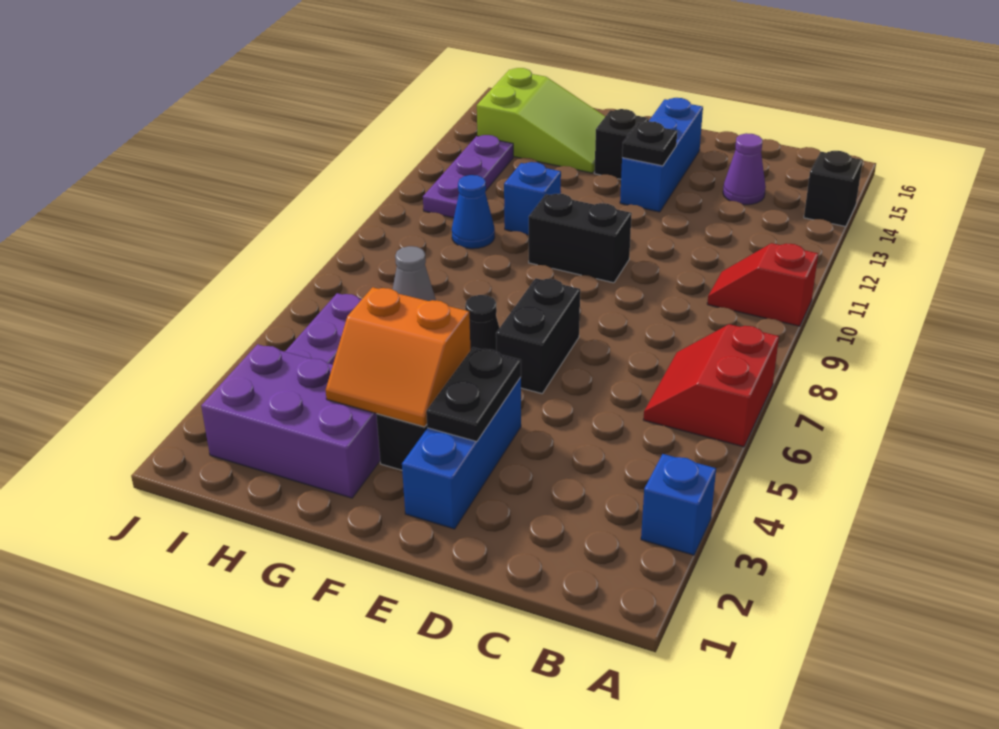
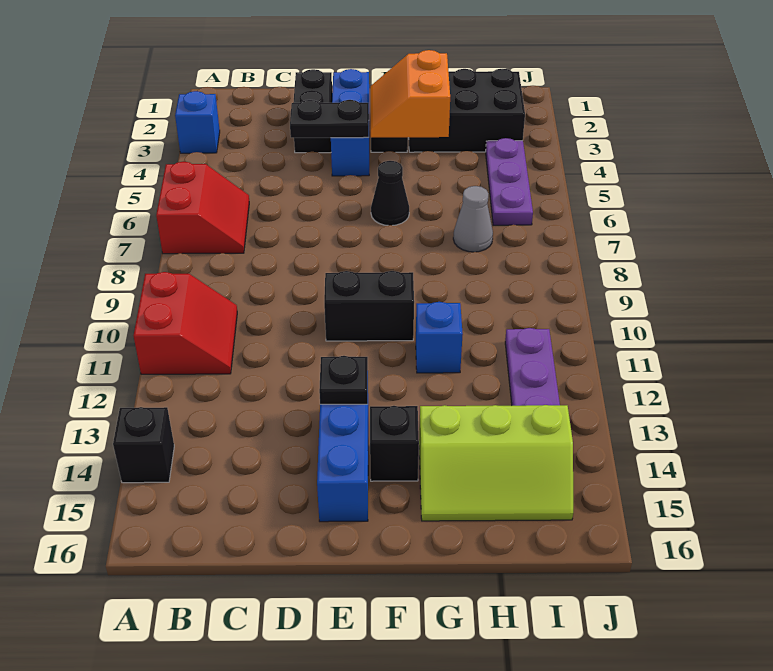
red 1x2 slope [707,243,818,326] -> red 2x2 slope [133,272,237,374]
purple 1x1 cone [723,133,766,205] -> none
black 1x2 plate [426,347,521,442] -> black 1x2 plate turned to [290,100,369,138]
black 1x2 brick [496,278,580,393] -> black 1x2 brick moved to [293,69,332,153]
orange 2x2 slope [326,287,470,427] -> orange 2x2 slope turned to [371,50,450,137]
purple 2x3 brick [201,344,380,498] -> black 2x3 brick [409,69,525,152]
lime 2x3 slope [477,68,605,173] -> lime 2x3 slope turned to [419,405,573,521]
blue 1x1 cone [452,175,495,249] -> none

